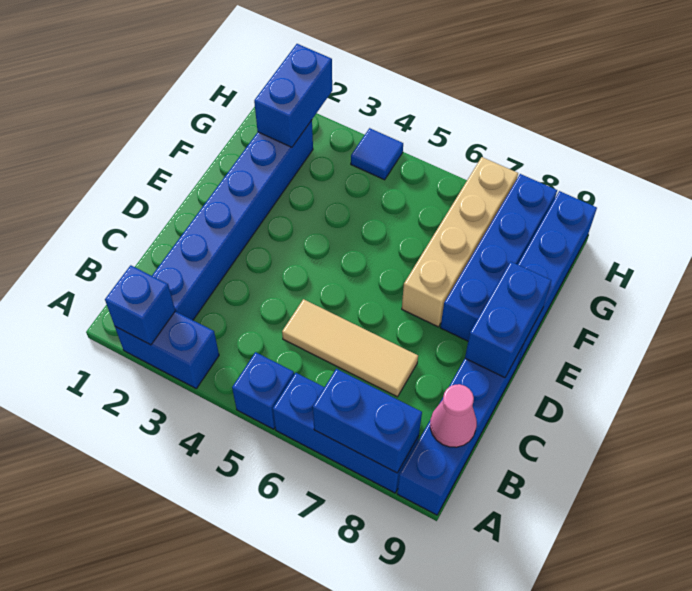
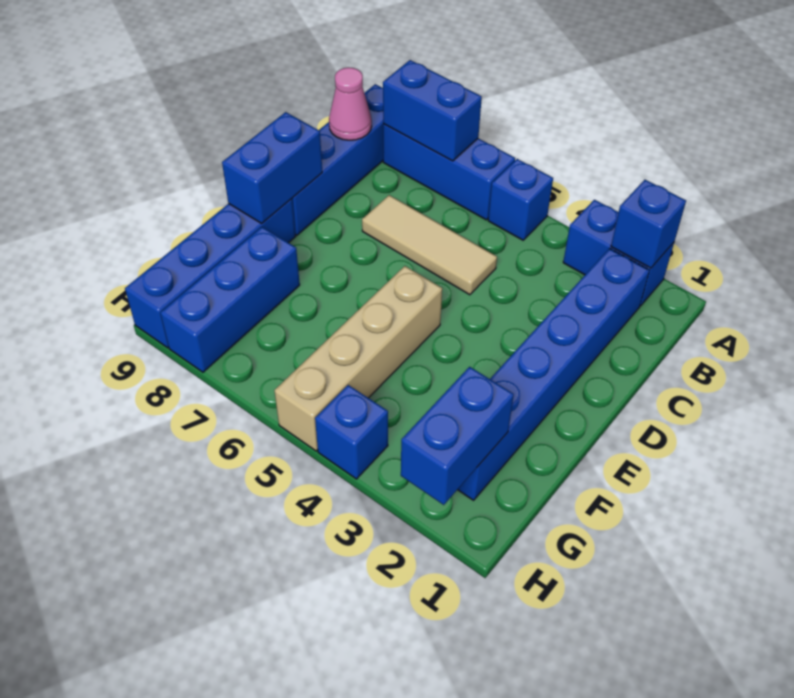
tan 1x4 brick [402,157,518,327] -> tan 1x4 brick moved to [274,266,442,451]
blue 1x4 brick [440,174,557,341] -> blue 1x3 brick [161,227,300,372]
blue 1x1 tile [351,128,403,180] -> blue 1x1 brick [315,385,388,479]

